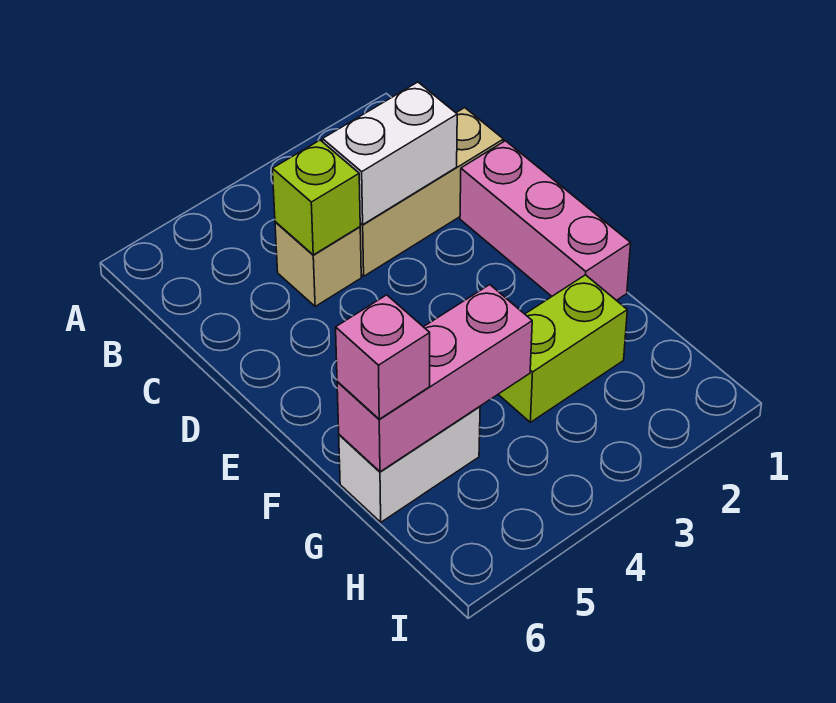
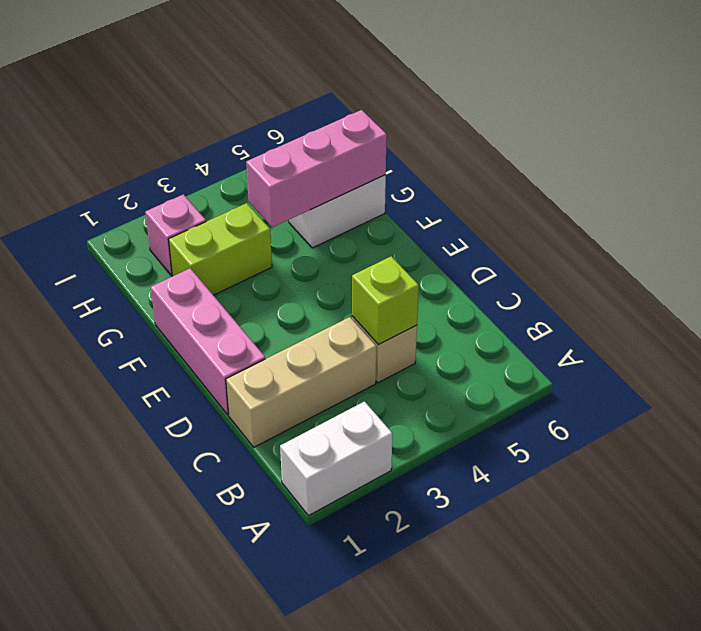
white 1x2 brick [323,82,457,224] -> white 1x2 brick moved to [280,402,392,516]
pink 1x1 brick [336,295,430,419] -> pink 1x1 brick moved to [145,194,206,276]

